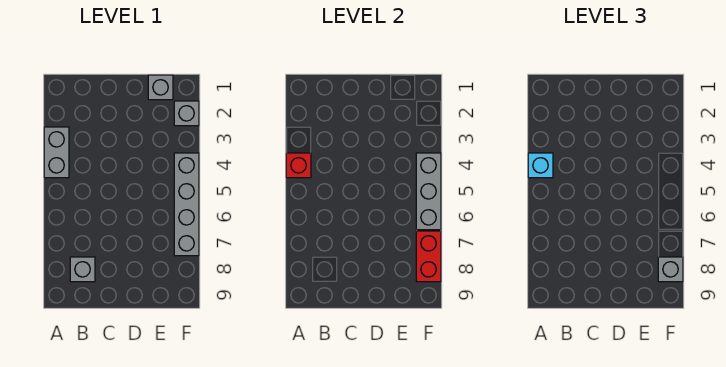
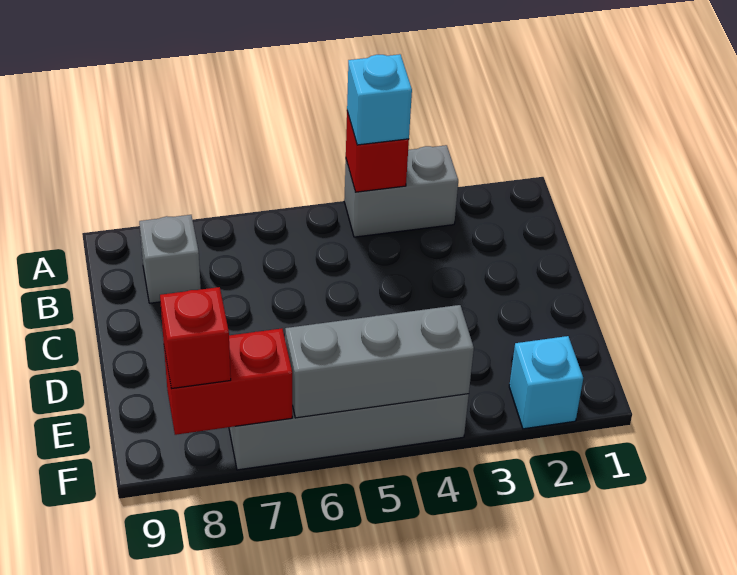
grey 1x1 brick [148,75,173,100] -> none
grey 1x1 brick [174,101,199,126] -> cyan 1x1 brick [509,336,583,429]
grey 1x1 brick [658,257,683,282] -> red 1x1 brick [160,287,231,389]

